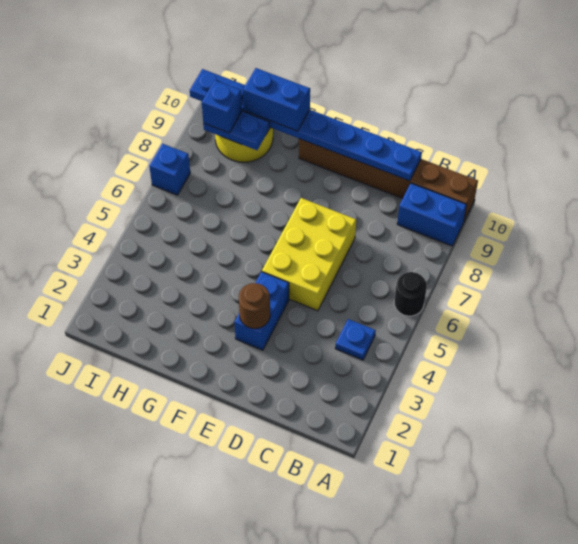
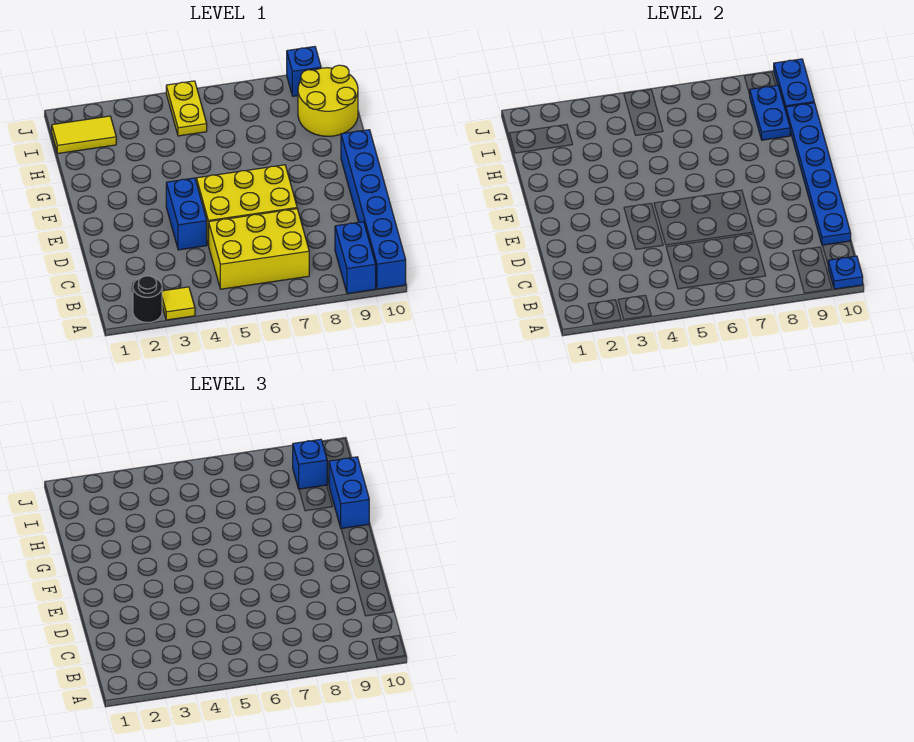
none -> yellow 1x1 tile [162,287,195,320]
black 1x1 round brick [394,272,427,316] -> black 1x1 round brick moved to [133,276,162,323]
brown 1x6 brick [299,139,478,220] -> blue 1x6 brick [341,130,406,289]
blue 1x1 plate [335,319,376,360] -> blue 1x1 plate moved to [828,256,863,289]
none -> yellow 2x3 brick [208,209,309,289]
blue 1x2 brick [234,272,289,350] -> blue 1x2 brick turned to [166,178,207,250]
brown 1x1 round brick [239,283,270,329] -> none
none -> yellow 1x2 tile [52,116,116,153]
none -> yellow 1x2 plate [166,81,207,136]
blue 1x1 brick [149,144,190,195] -> blue 1x1 brick moved to [287,47,321,96]

